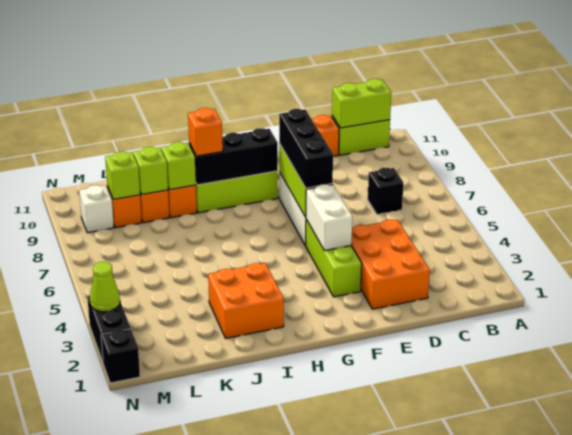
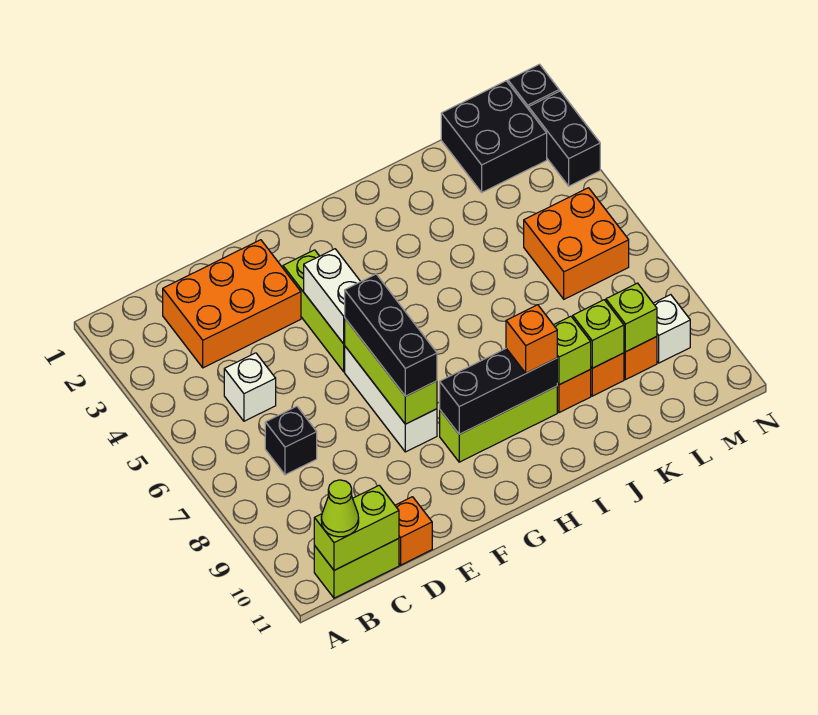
none -> white 1x1 brick [224,353,276,421]
orange 2x3 brick [351,220,430,309] -> orange 2x3 brick turned to [163,240,301,368]
orange 2x2 brick [208,263,284,338] -> orange 2x2 brick moved to [524,188,629,299]
none -> black 2x2 brick [441,81,547,192]
lime 1x1 cone [90,262,120,312] -> lime 1x1 cone moved to [321,480,359,537]

